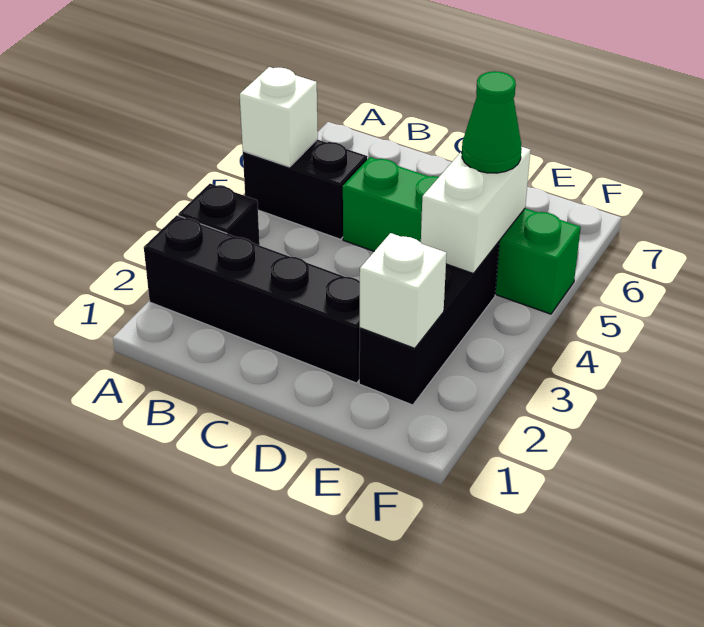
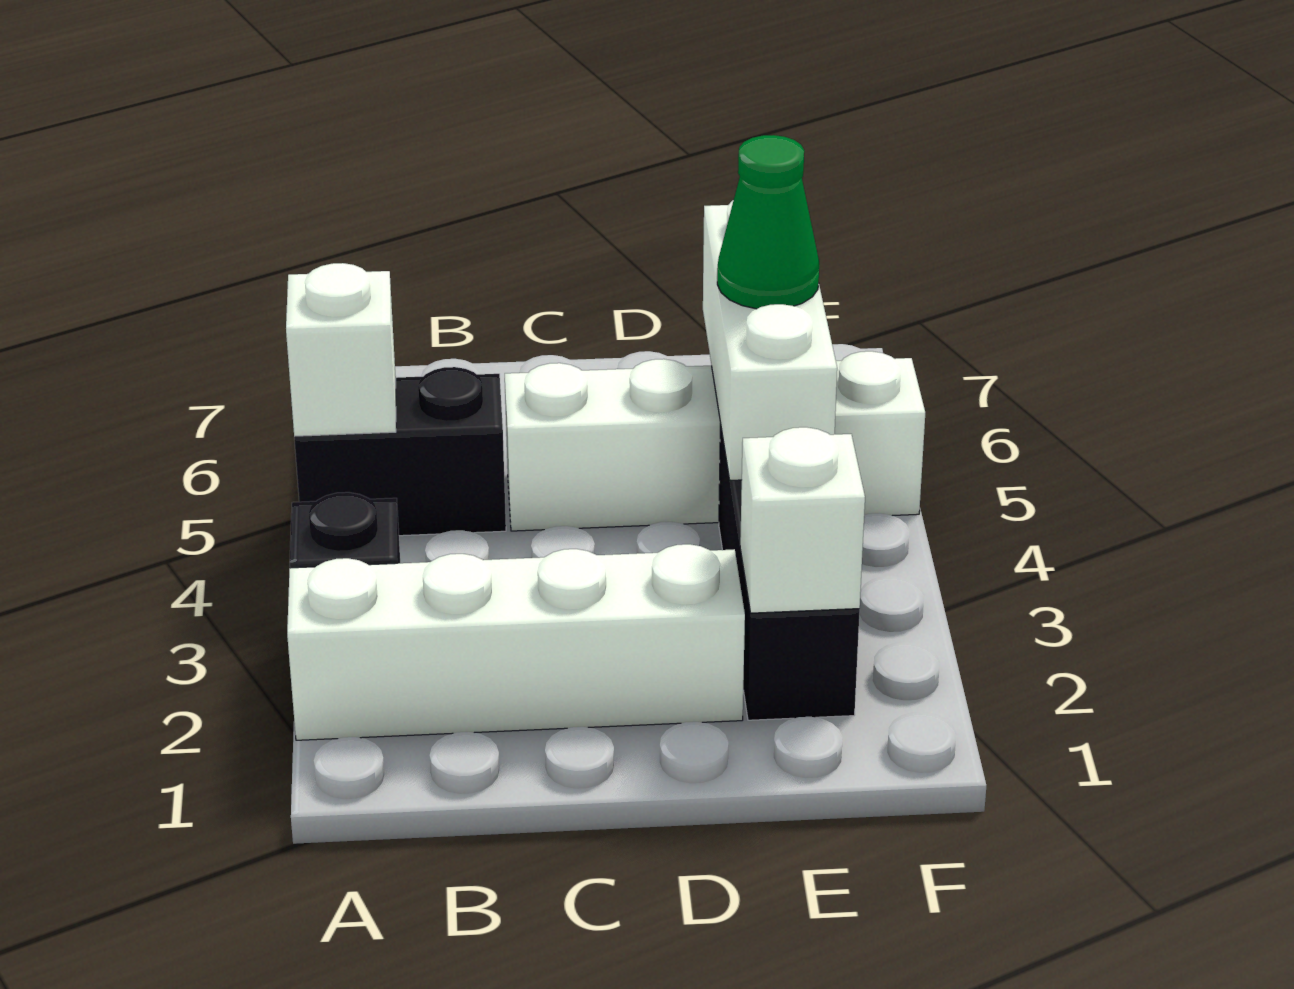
black 1x4 brick [144,215,360,383] -> white 1x4 brick [287,544,745,740]
green 1x4 brick [343,157,581,314] -> white 1x4 brick [505,351,925,531]
white 1x2 brick [421,147,530,274] -> white 1x3 brick [703,200,837,480]

